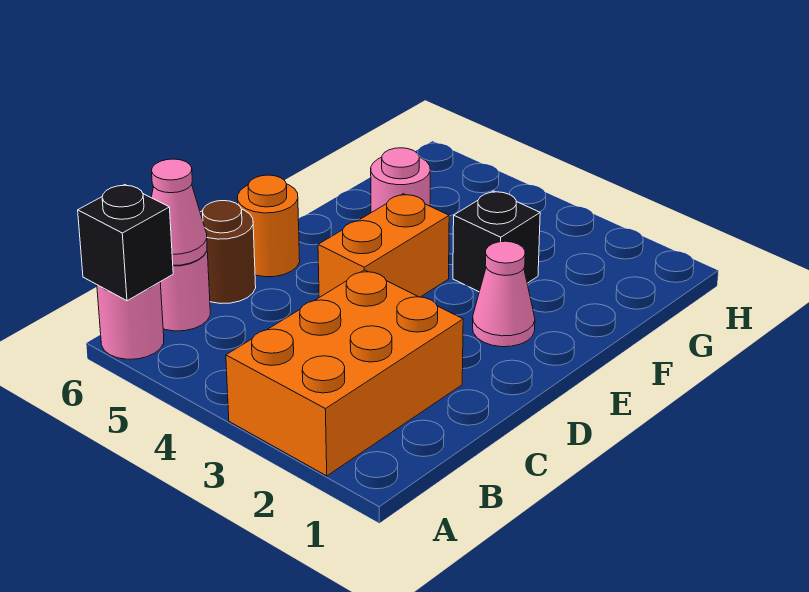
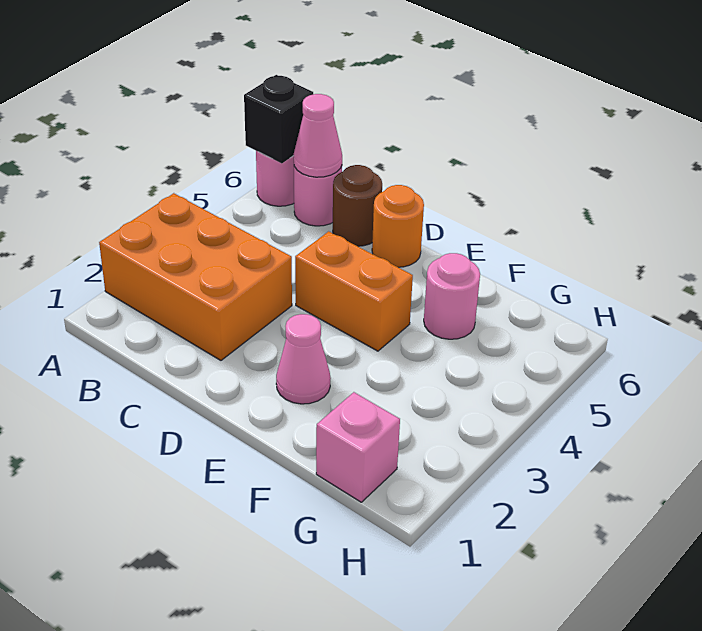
black 1x1 brick [453,191,540,292] -> none
none -> pink 1x1 brick [316,392,400,502]

